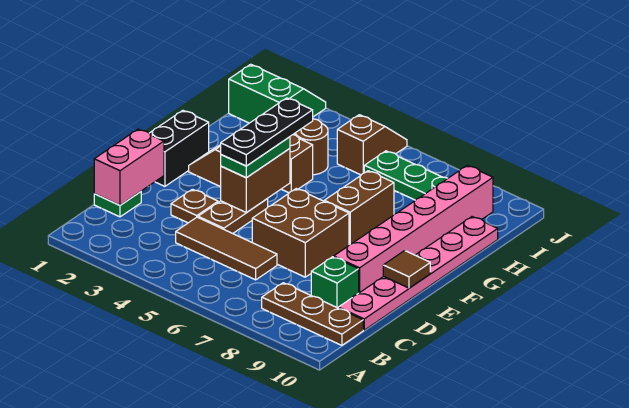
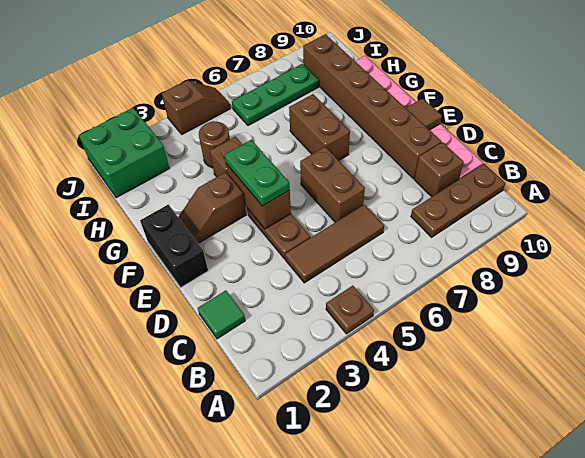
green 1x1 plate [94,192,141,217] -> green 1x1 tile [198,291,245,339]
pink 1x2 brick [94,129,164,205] -> none
green 1x1 brick [311,257,359,308] -> brown 1x1 brick [414,142,464,197]
brown 1x1 plate [171,189,218,223] -> brown 1x1 plate moved to [326,286,374,334]
brown 2x2 brick [252,189,349,277] -> brown 1x2 brick [300,147,365,222]
pink 1x6 brick [334,165,493,293] -> brown 1x6 brick [303,34,441,179]
black 1x3 plate [221,98,313,166] -> none
green 2x2 slope [229,64,326,123] -> green 2x2 brick [79,108,170,198]
brown 1x2 slope [337,115,407,175] -> brown 1x2 slope turned to [162,80,231,134]

